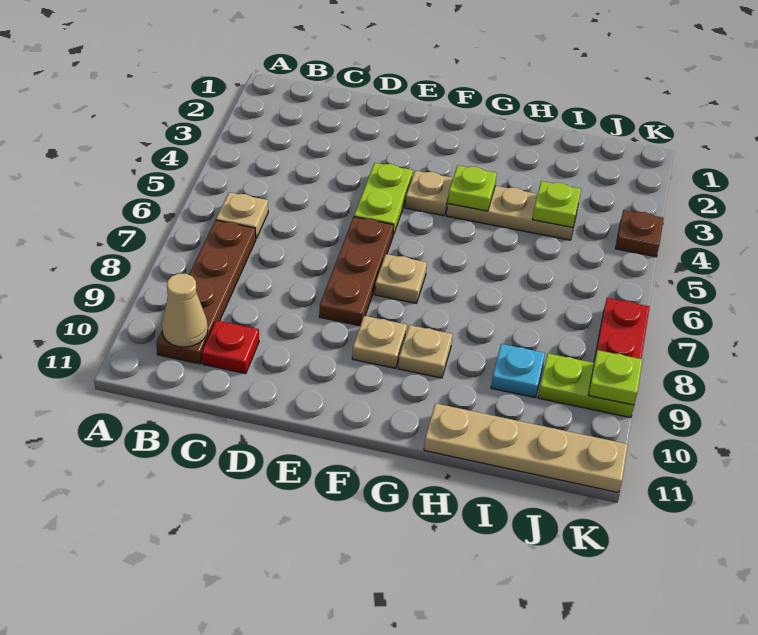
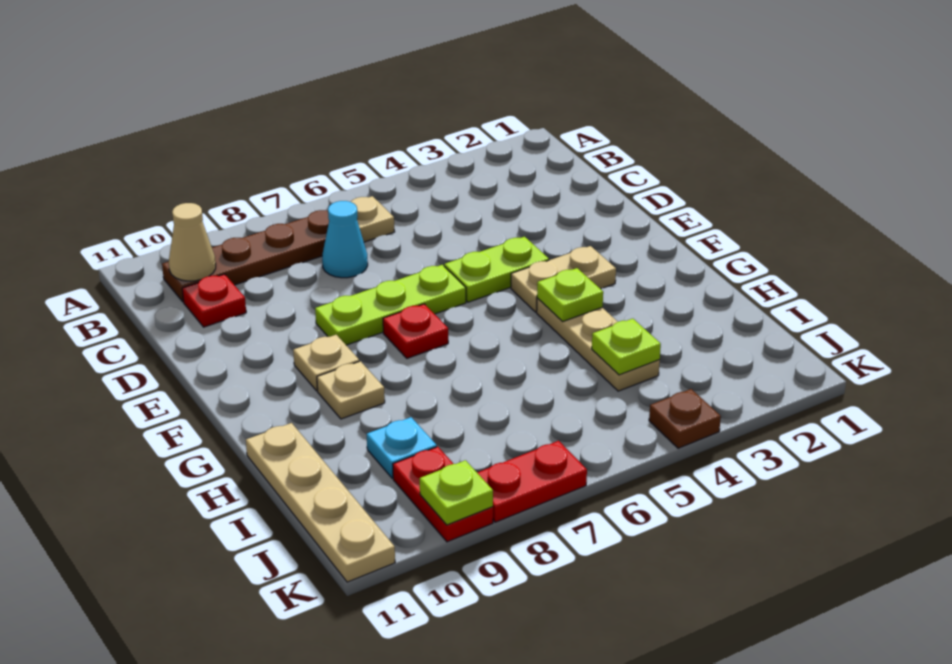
none -> cyan 1x1 cone [322,201,368,278]
brown 1x3 plate [319,217,394,326] -> lime 1x3 plate [315,265,466,345]
tan 1x1 plate [405,171,453,216] -> tan 1x2 plate [511,246,616,312]
tan 1x1 plate [375,254,427,303] -> red 1x1 plate [383,304,448,358]
lime 1x2 plate [538,354,634,418] -> red 1x2 plate [393,447,493,542]

